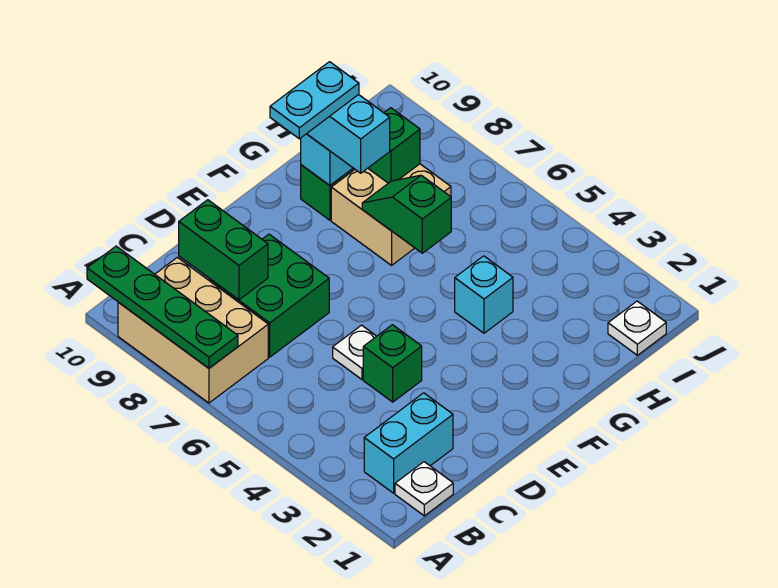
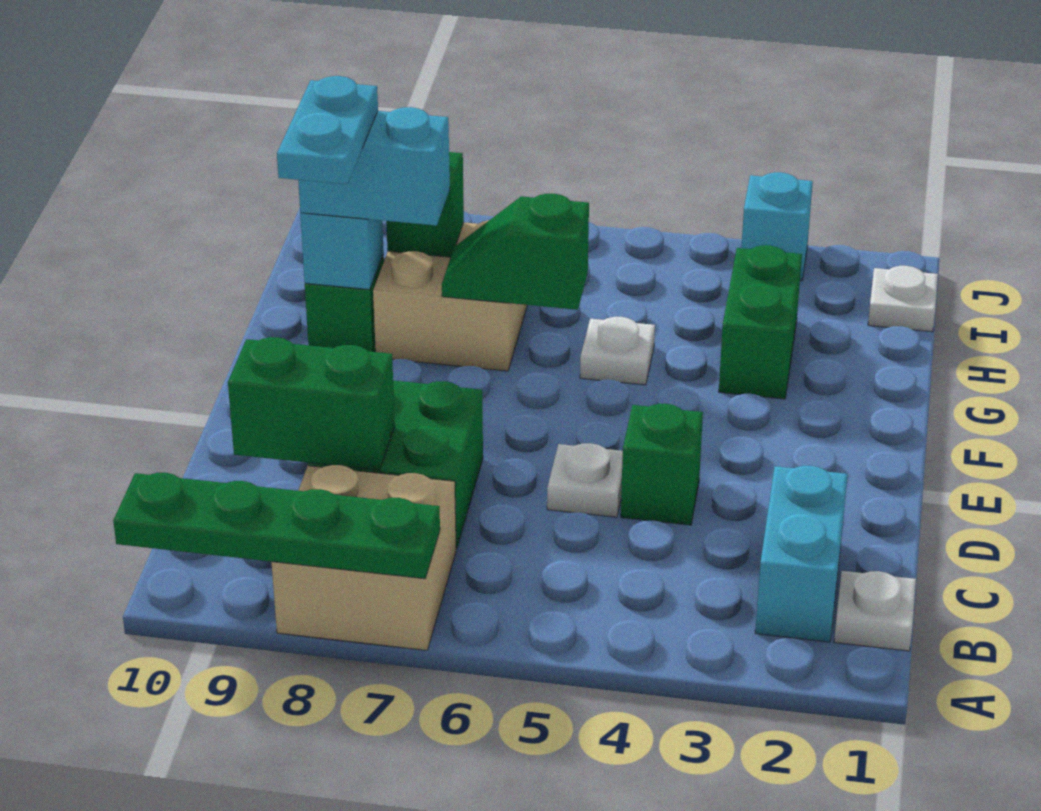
tan 2x3 brick [118,257,268,403] -> tan 2x2 brick [272,465,456,650]
none -> green 1x2 brick [719,245,802,399]
cyan 1x1 brick [455,256,513,333] -> cyan 1x1 brick moved to [741,172,813,281]
none -> white 1x1 plate [580,317,655,385]

